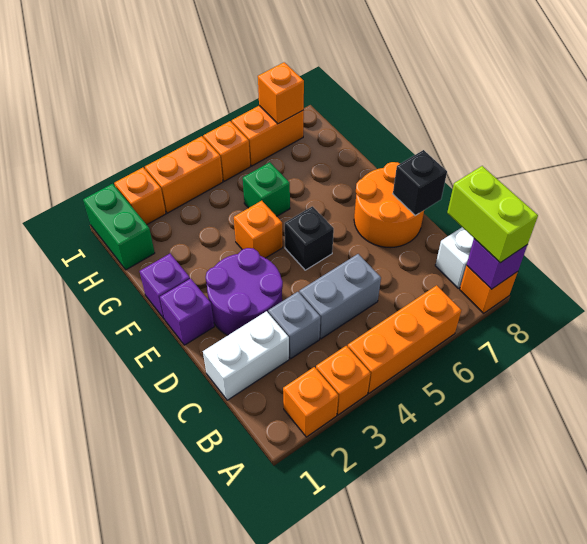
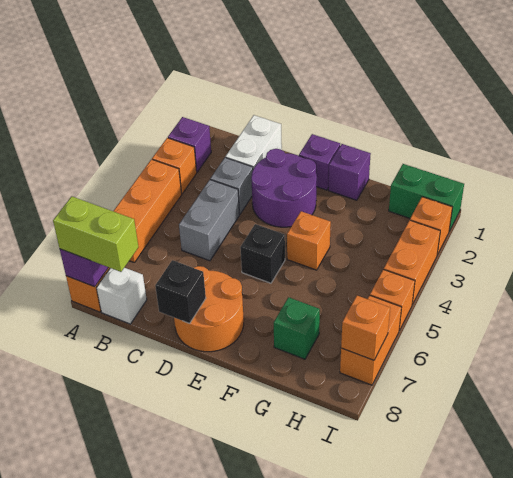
orange 1x1 brick [283,367,338,437] -> purple 1x1 brick [168,117,211,172]
green 1x1 brick [243,162,290,216] -> green 1x1 brick moved to [274,297,320,359]

